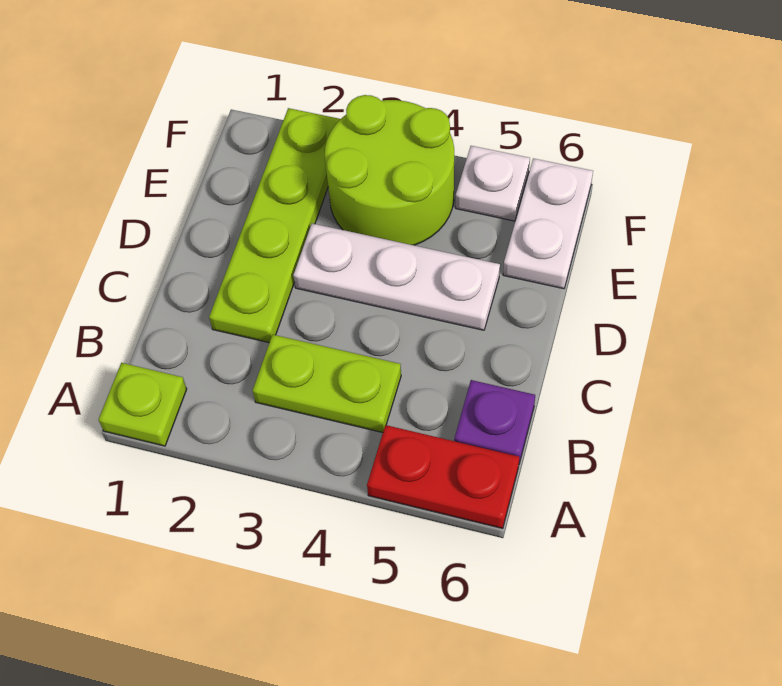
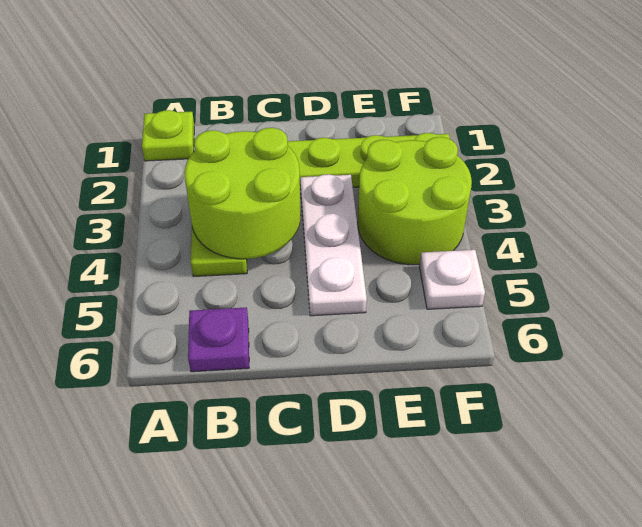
red 1x2 plate [367,425,519,528] -> none
none -> lime 2x2 round brick [184,128,301,259]
white 1x2 plate [503,158,593,289] -> none

